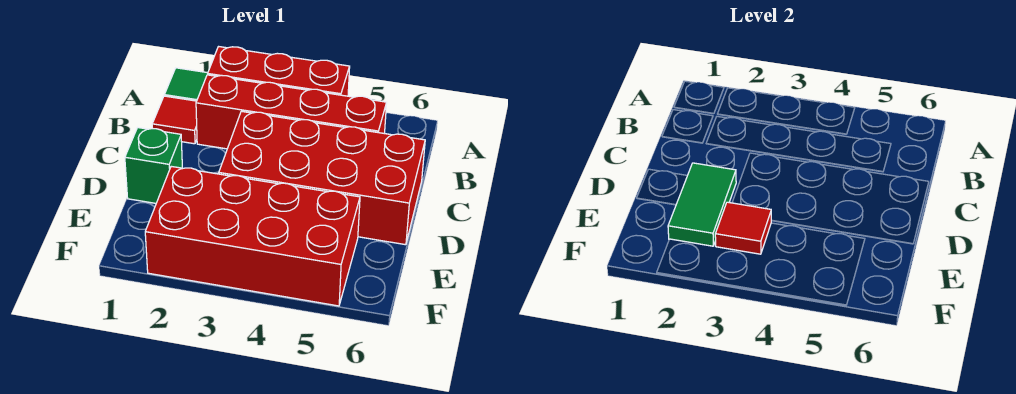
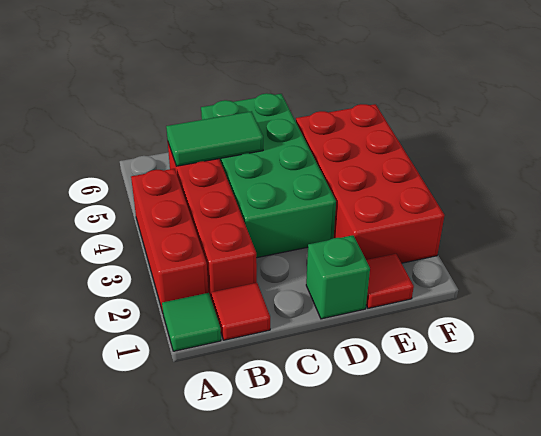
red 2x4 brick [219,111,425,245] -> green 2x4 brick [201,93,336,258]
green 1x2 tile [668,163,736,246] -> green 1x2 tile moved to [166,111,263,166]
red 1x1 tile [715,202,772,254] -> red 1x1 tile moved to [366,254,414,308]

